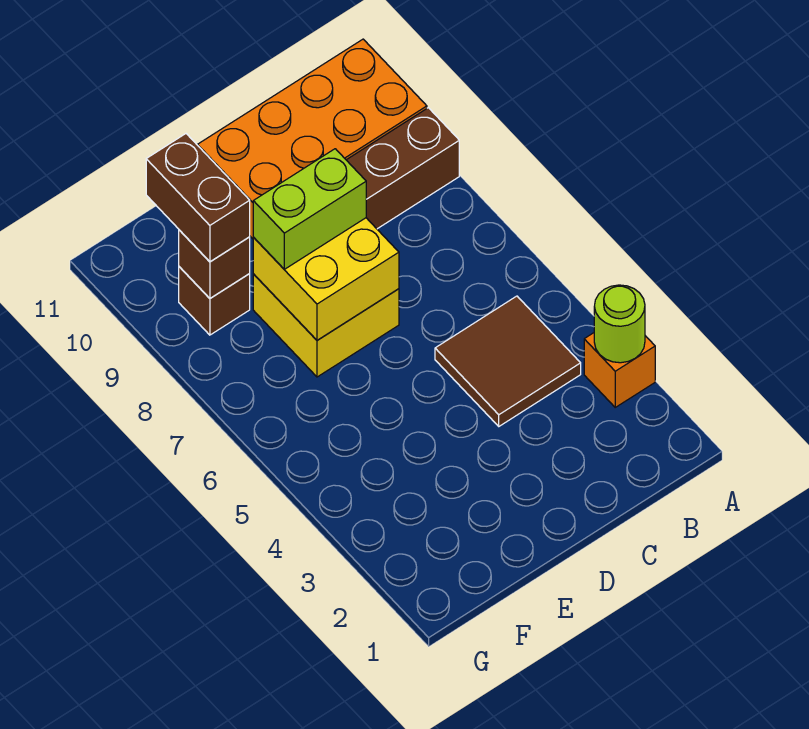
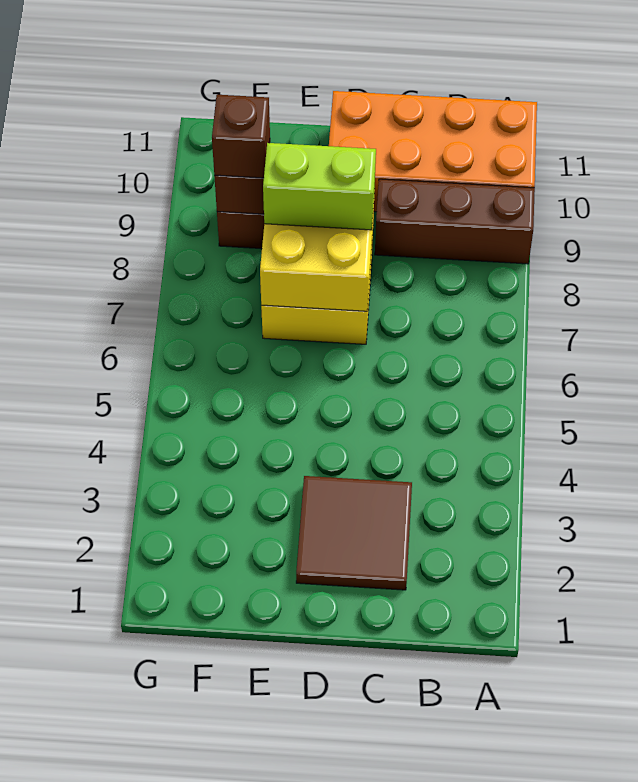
orange 1x1 brick [584,333,655,407] -> none
lime 1x1 round brick [594,285,645,363] -> none
brown 2x2 tile [435,296,581,426] -> brown 2x2 tile moved to [296,476,412,590]
brown 1x2 brick [146,134,250,262] -> brown 1x1 brick [212,95,270,178]

